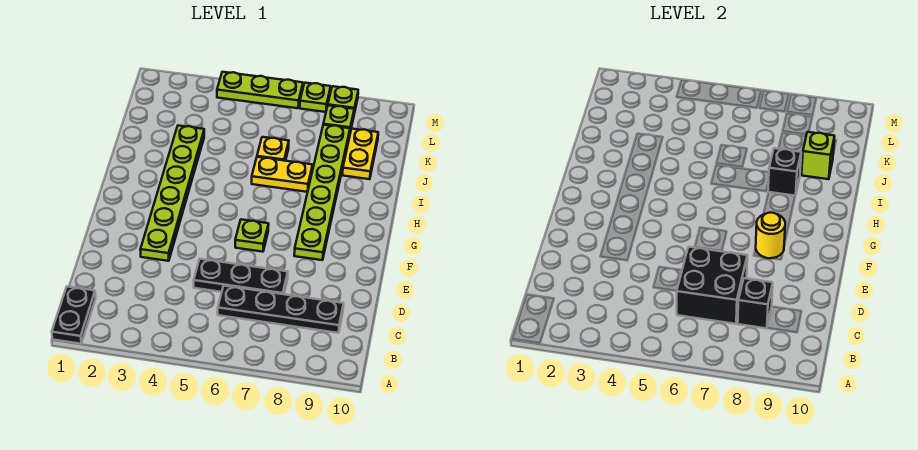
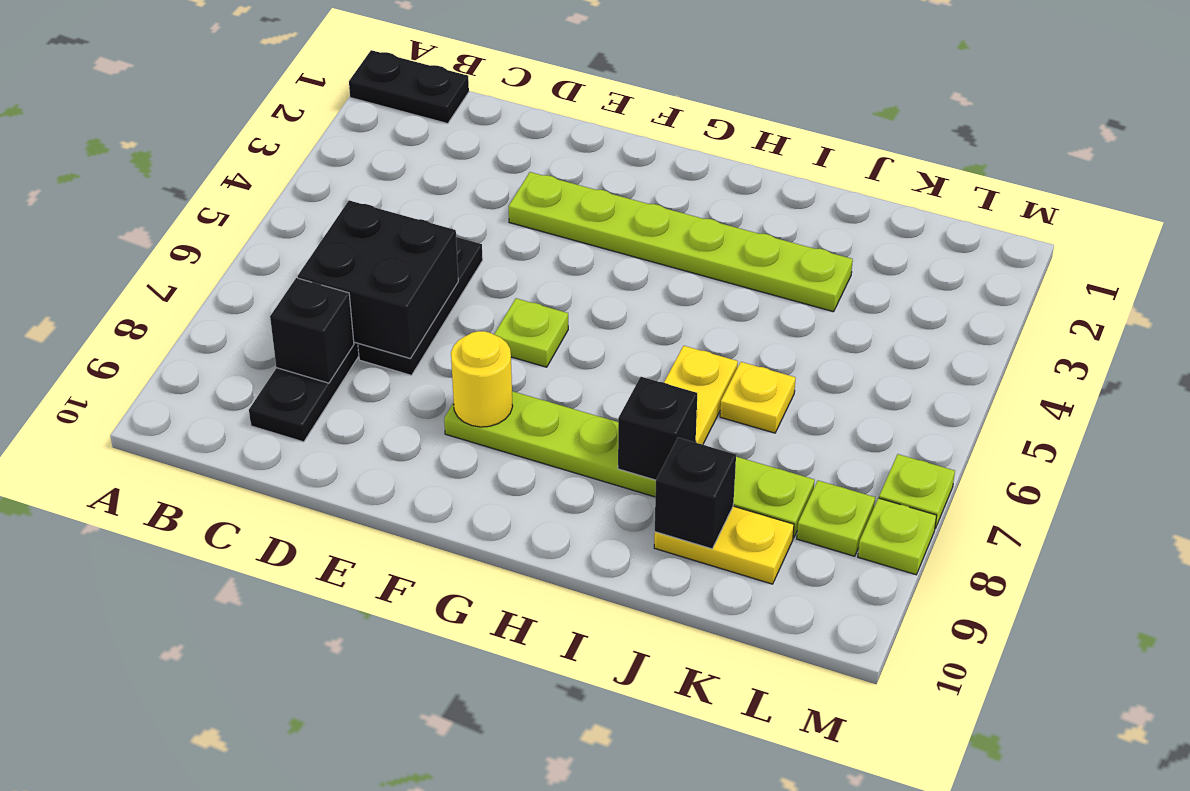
lime 1x1 brick [802,132,835,179] -> black 1x1 brick [655,438,736,549]
lime 1x3 plate [217,72,303,108] -> none

